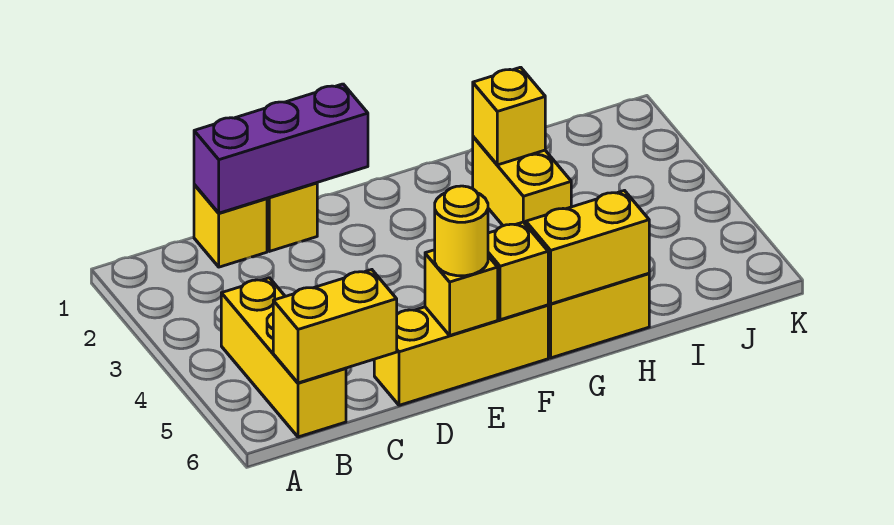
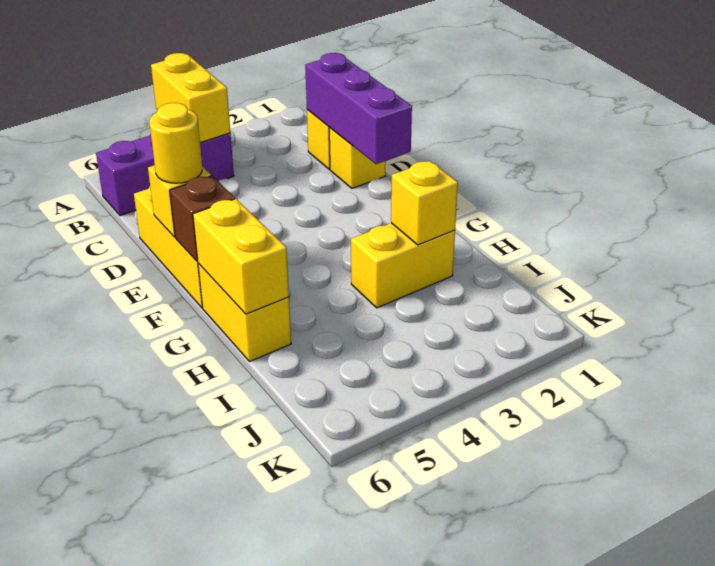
yellow 1x3 brick [221,278,346,437] -> purple 1x3 brick [96,133,234,216]
yellow 1x2 brick [273,270,397,383] -> yellow 1x2 brick moved to [151,53,230,143]
yellow 1x1 brick [488,222,548,320] -> brown 1x1 brick [170,176,235,261]

